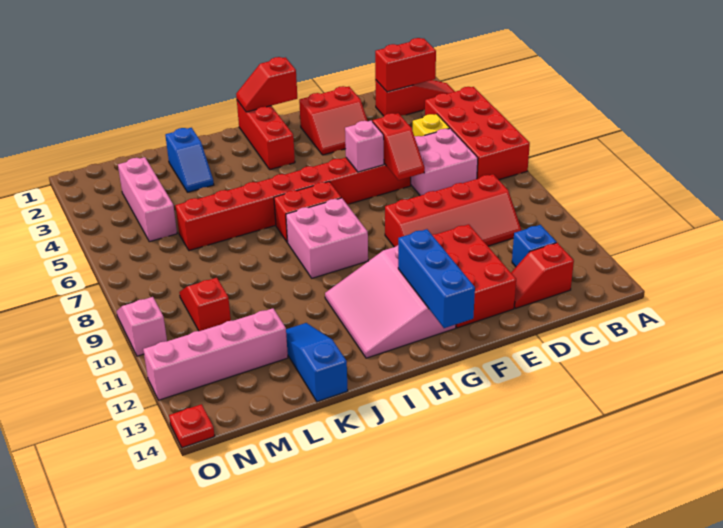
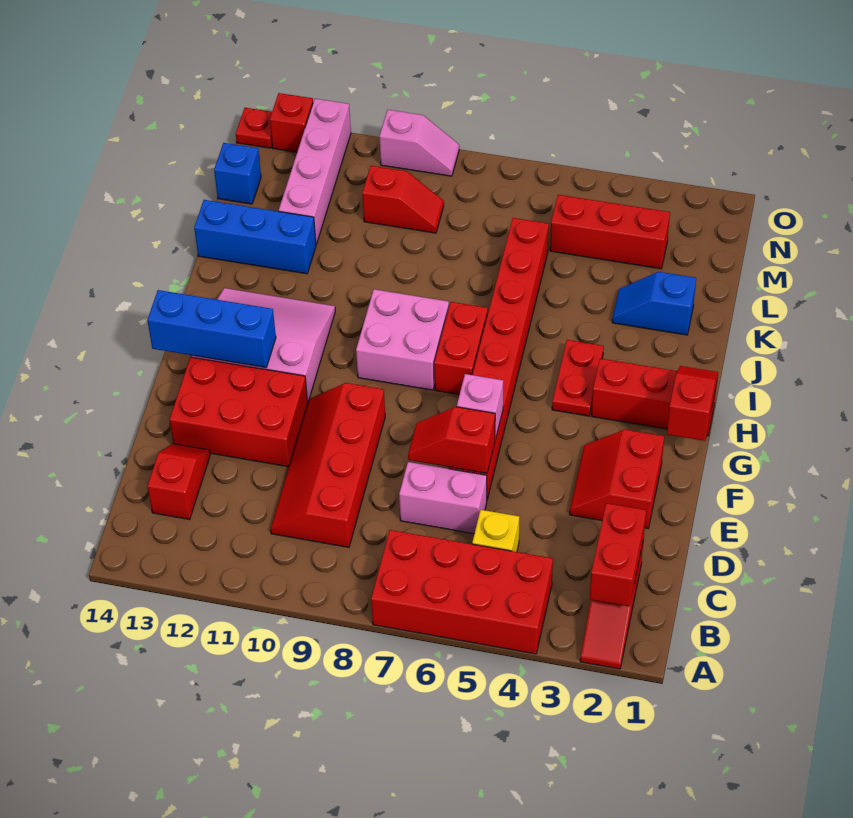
pink 2x2 brick [411,128,478,196] -> pink 1x2 brick [399,462,487,534]
blue 1x1 brick [512,225,557,267] -> blue 1x1 brick moved to [214,143,261,204]
none -> red 1x2 plate [552,340,604,416]
blue 1x3 slope [286,323,348,402] -> blue 1x3 brick [194,200,316,274]
pink 1x3 brick [118,157,177,242] -> red 1x3 brick [550,195,670,269]
none -> red 1x1 brick [270,93,313,152]

